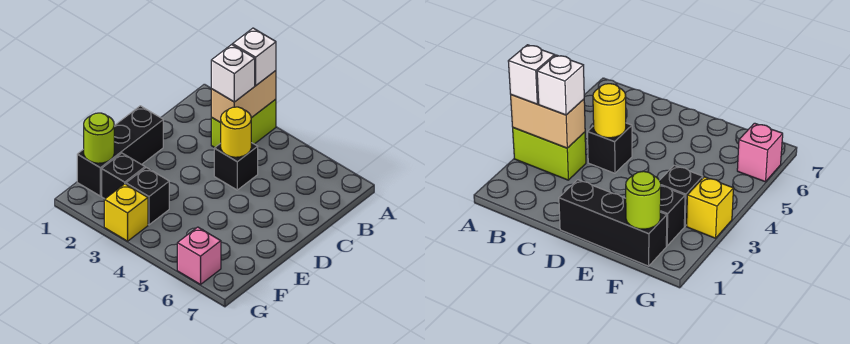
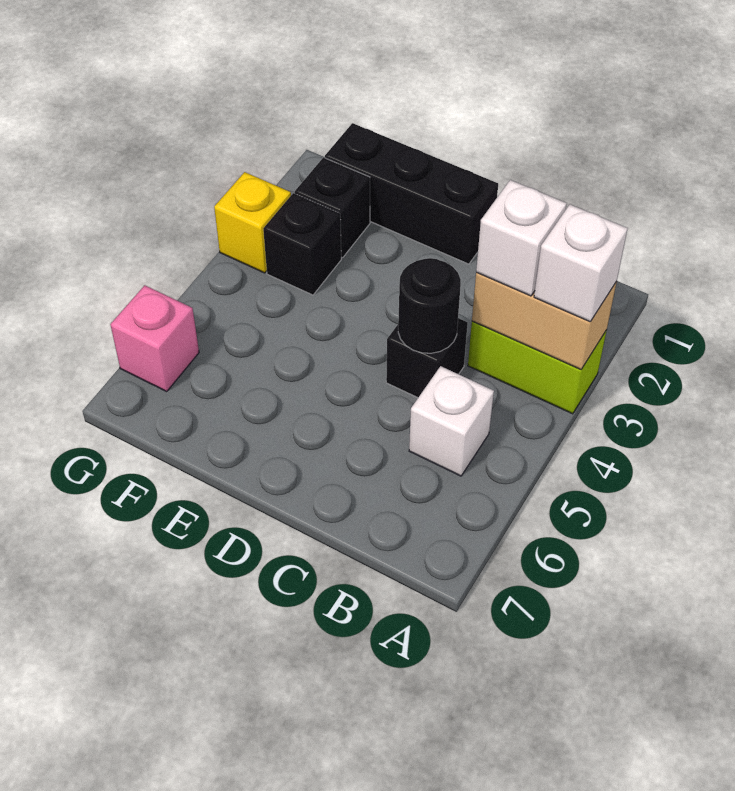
none -> white 1x1 brick [409,366,494,476]
yellow 1x1 round brick [221,107,251,157] -> black 1x1 round brick [398,258,461,353]
lime 1x1 round brick [84,113,114,163] -> none

